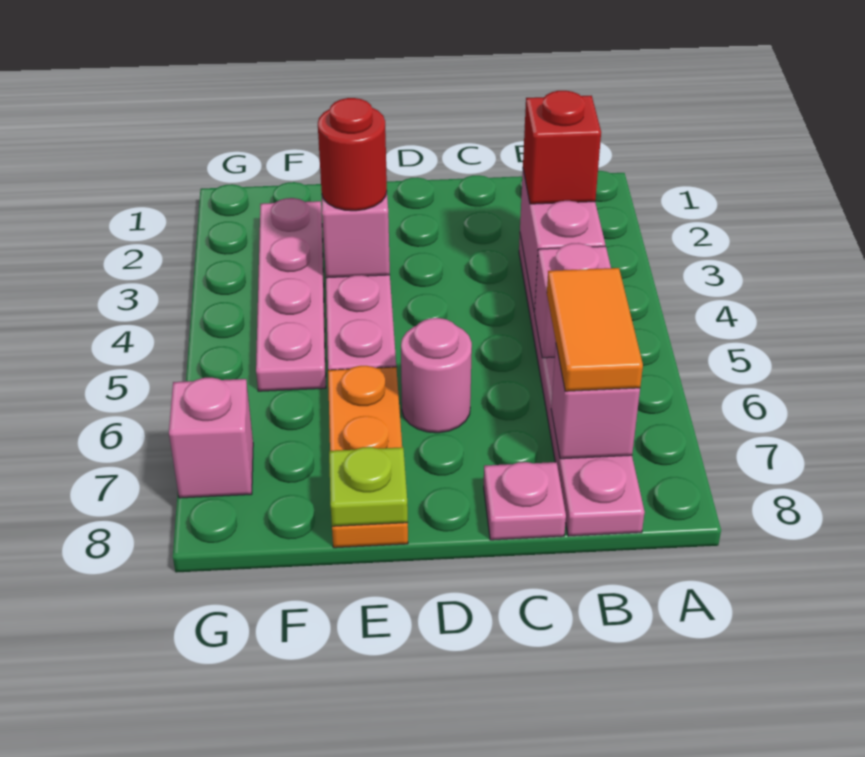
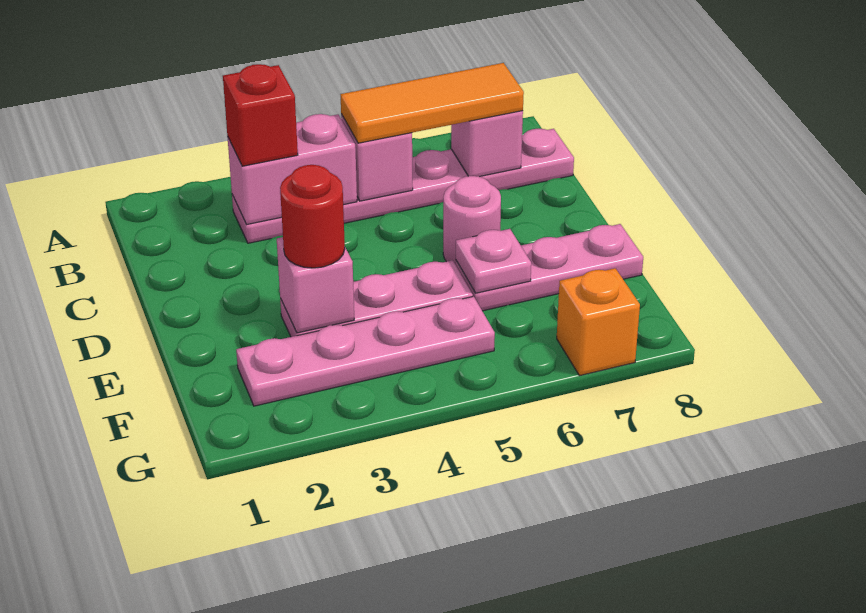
orange 1x2 tile [547,268,643,391] -> orange 1x3 tile [341,63,524,143]
pink 1x1 plate [484,462,566,540] -> pink 1x1 plate moved to [456,229,531,293]
orange 1x3 plate [328,366,408,548] -> pink 1x3 plate [455,224,643,311]
lime 1x1 plate [329,447,408,526] -> none
pink 1x1 brick [169,378,253,498] -> orange 1x1 brick [557,268,640,376]

